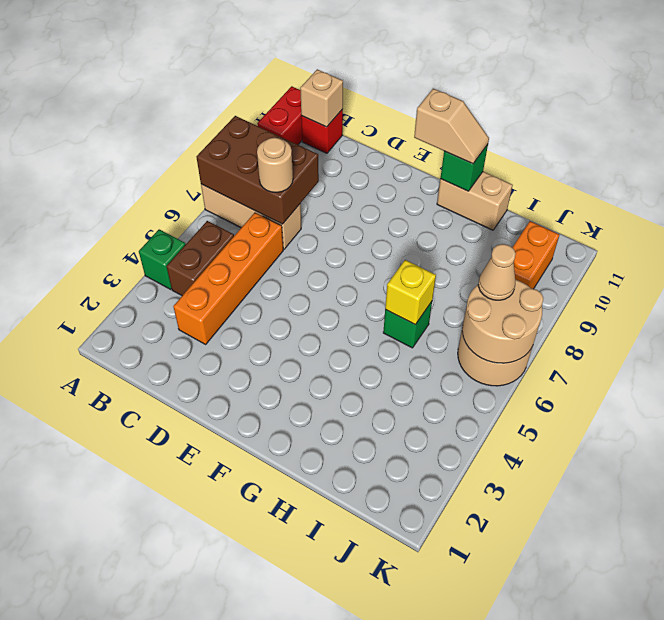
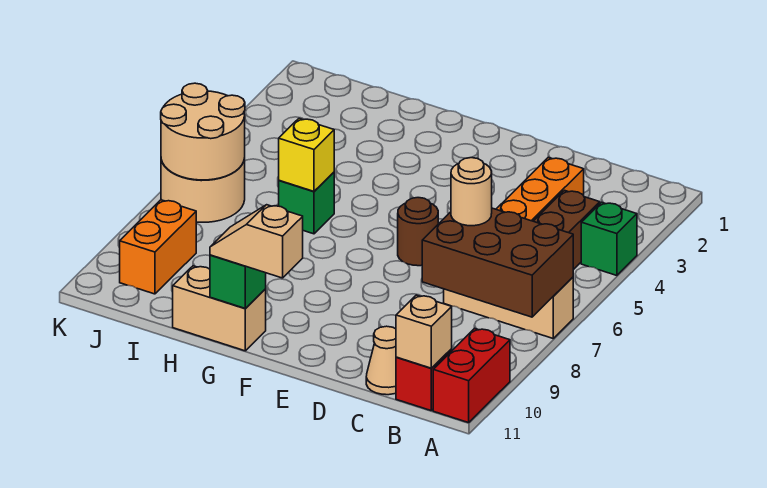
none -> brown 1x1 round brick [398,198,438,266]
tan 1x1 cone [478,244,516,300] -> tan 1x1 cone moved to [366,326,396,395]

